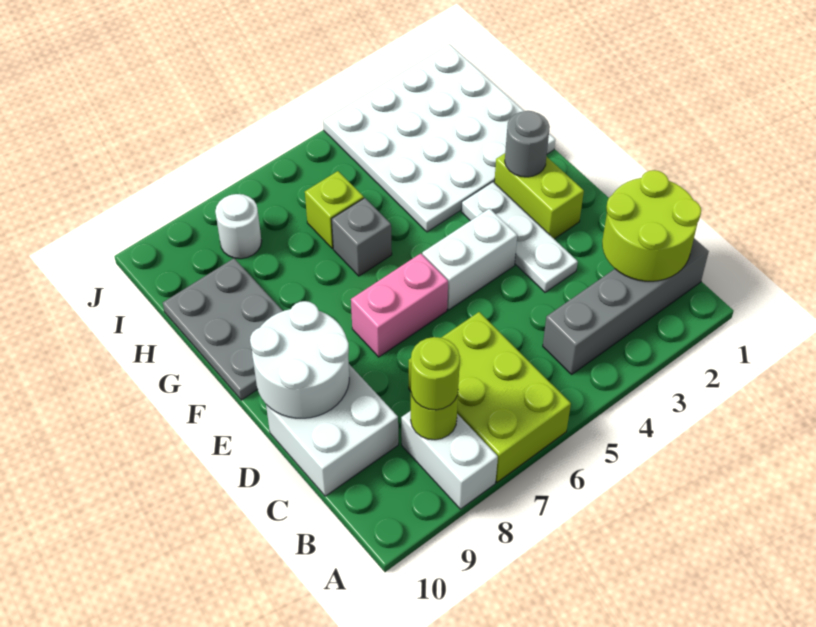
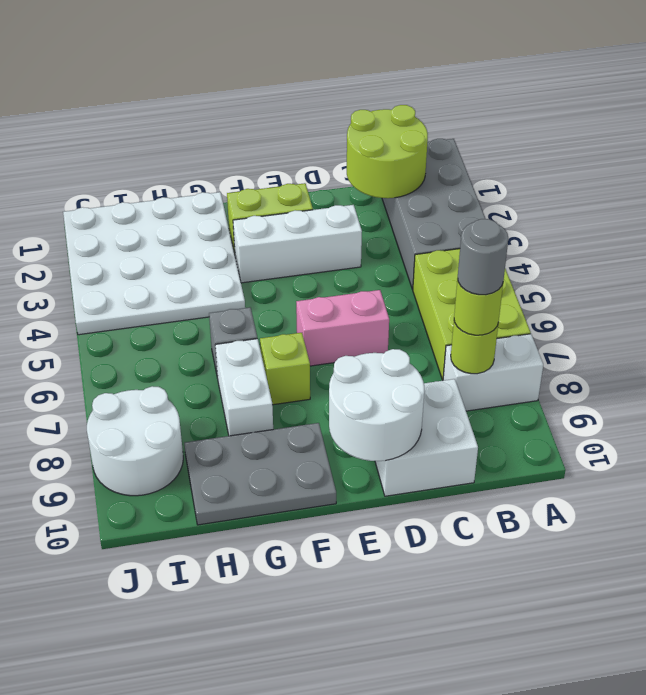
lime 2x3 brick [409,312,571,482] -> lime 2x3 brick turned to [413,249,531,380]
grey 1x4 brick [543,238,709,374] -> grey 2x4 brick [382,139,486,289]
white 1x3 plate [461,182,578,292] -> white 1x3 brick [233,205,362,283]
white 1x2 brick [422,209,517,310] -> white 1x2 brick moved to [215,339,273,436]
pink 1x2 brick [351,253,448,357] -> pink 1x2 brick turned to [296,290,389,366]
grey 1x1 round brick [505,111,550,177] -> grey 1x1 round brick moved to [458,219,508,295]
lime 1x1 brick [305,171,364,249] -> lime 1x1 brick moved to [260,333,310,405]
white 1x1 round brick [215,194,262,259] -> white 2x2 round brick [87,386,183,496]

